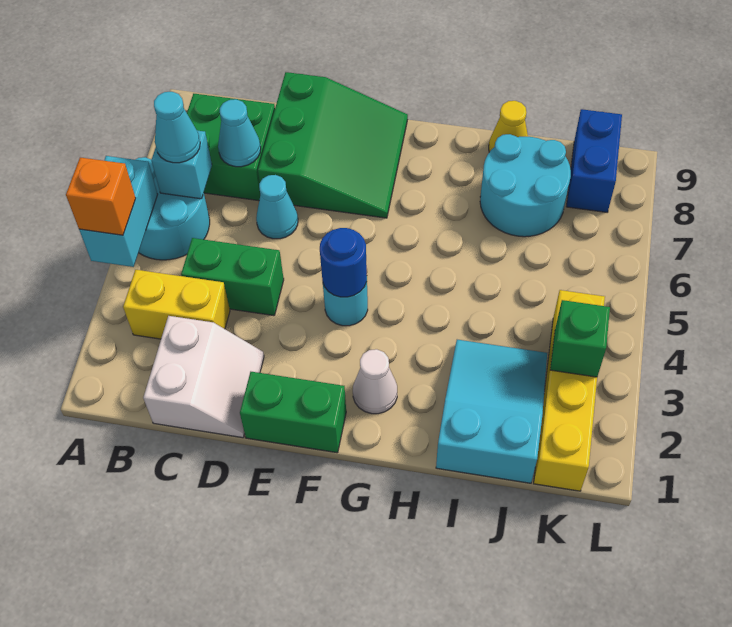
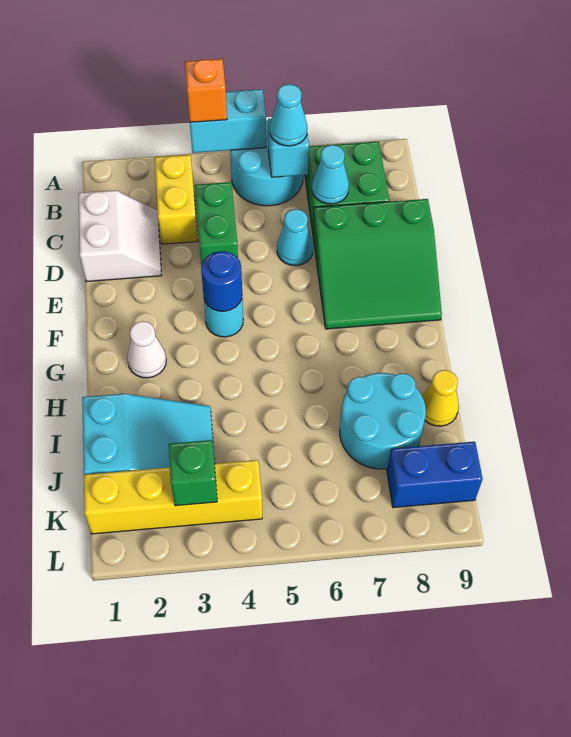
white 2x2 slope [143,316,264,438] -> white 2x2 slope turned to [78,190,162,282]
green 1x2 brick [240,372,346,453] -> none

